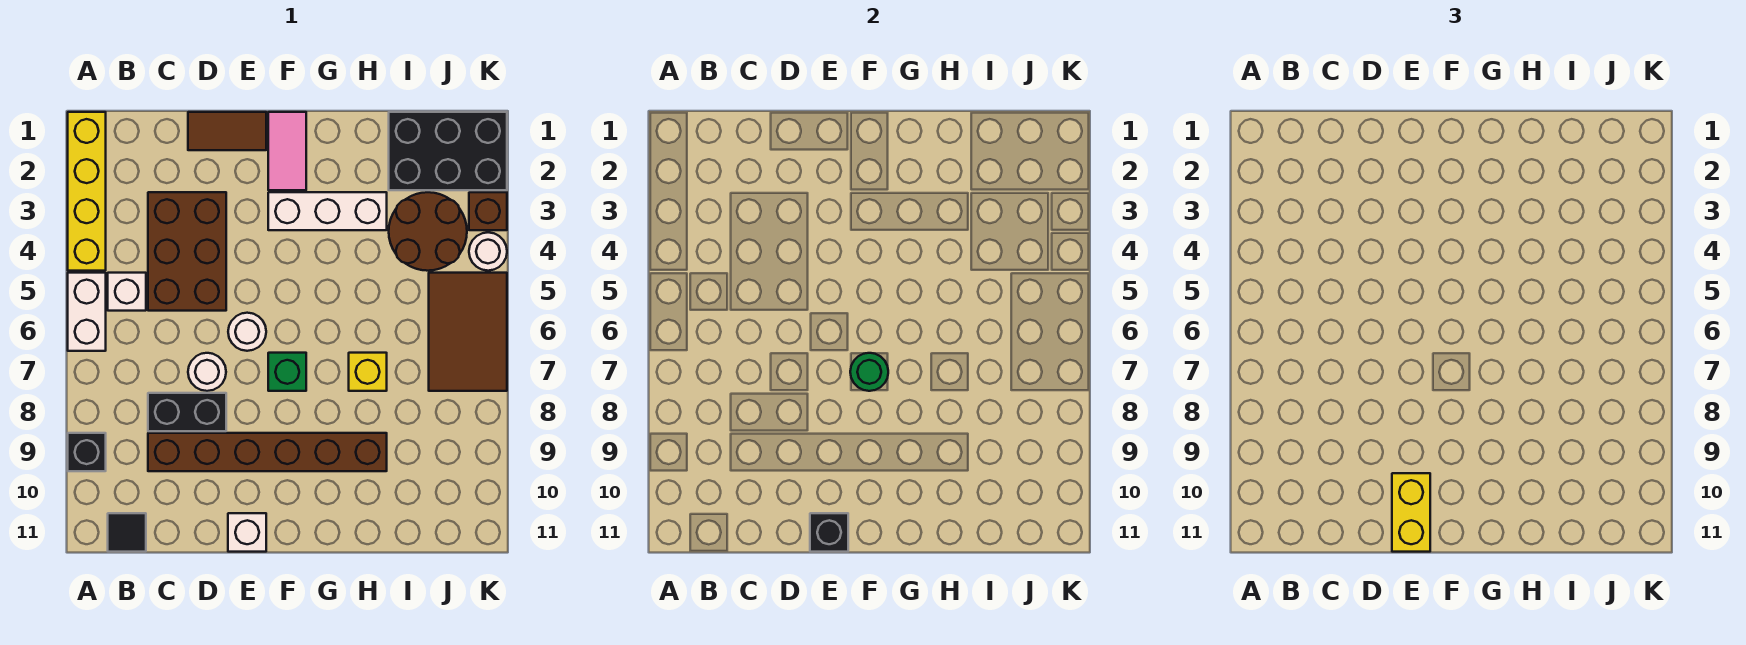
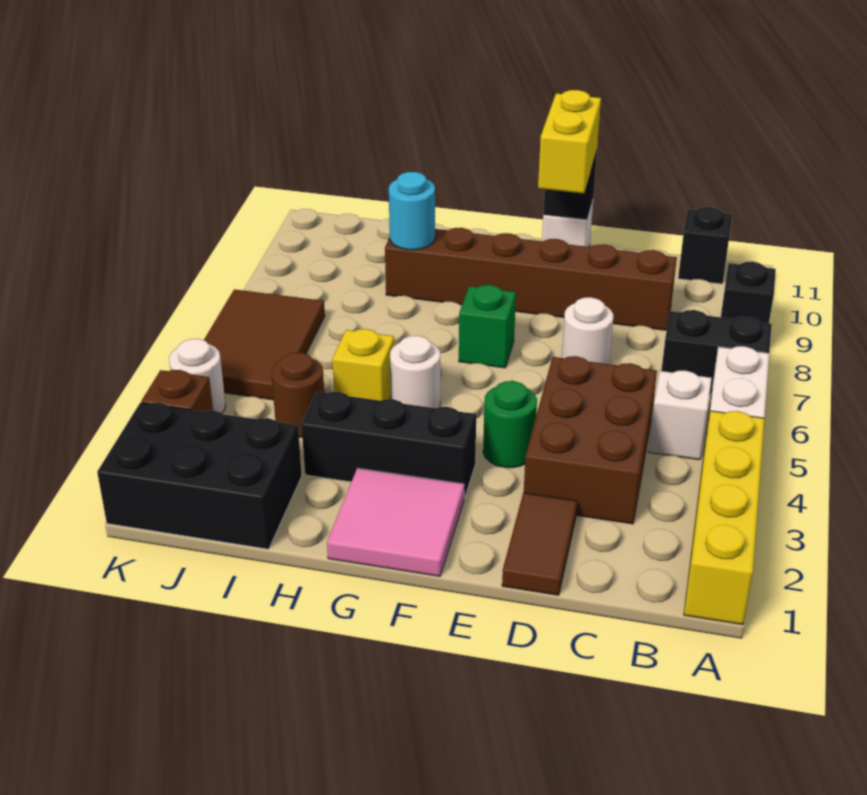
black 1x1 tile [108,513,146,552] -> black 1x1 brick [678,207,732,284]
black 1x2 brick [148,393,226,431] -> black 1x2 brick moved to [661,310,772,395]
brown 1x2 tile [188,112,266,150] -> brown 1x2 tile turned to [502,493,577,595]
white 1x1 round brick [228,313,266,351] -> white 1x1 round brick moved to [390,336,440,408]
pink 1x2 tile [268,112,306,190] -> pink 2x2 tile [327,468,464,576]
white 1x3 brick [268,192,387,230] -> black 1x3 brick [301,392,476,499]
green 1x1 round brick [850,353,888,391] -> green 1x1 round brick moved to [483,381,537,468]
yellow 1x1 brick [349,353,387,391] -> yellow 1x1 brick moved to [332,329,394,401]
none -> cyan 1x1 round brick [389,172,435,250]
brown 2x2 round brick [389,192,467,271] -> brown 1x1 round brick [271,353,324,437]

